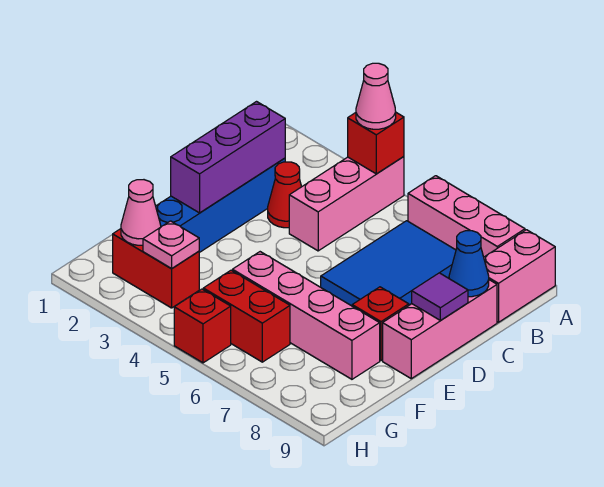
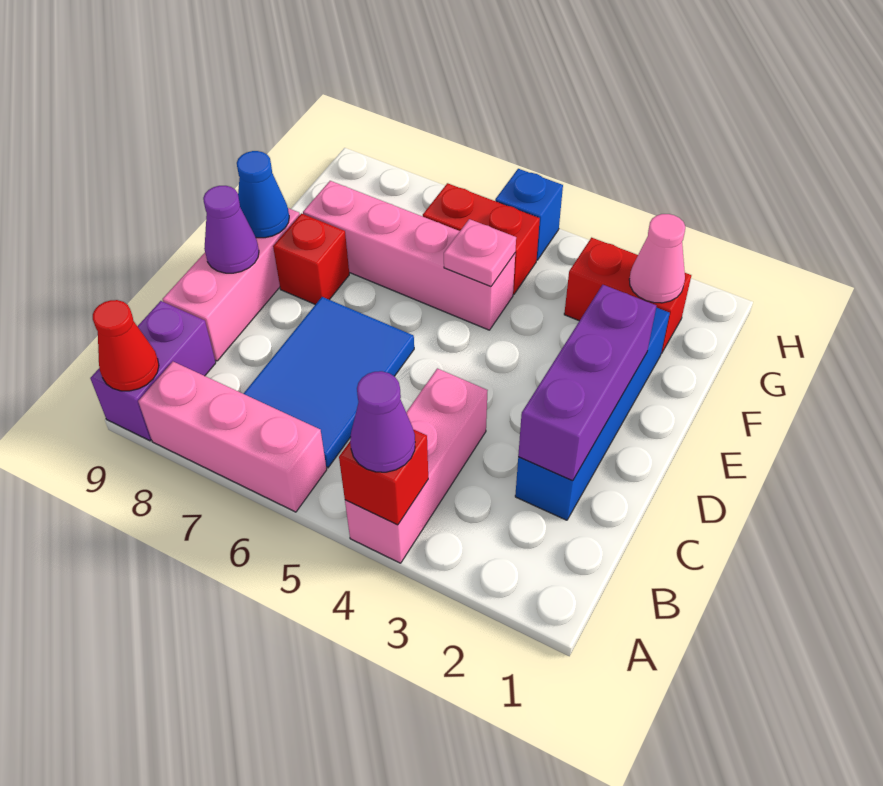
pink 1x1 cone [356,63,396,129] -> purple 1x1 cone [350,371,415,472]
pink 1x2 brick [484,230,555,322] -> purple 1x2 brick [90,301,216,441]
red 1x1 cone [268,162,302,228] -> red 1x1 cone moved to [93,300,159,391]
blue 1x1 cone [449,231,489,297] -> blue 1x1 cone moved to [237,151,289,238]
purple 1x1 tile [412,273,468,320] -> purple 1x1 cone [203,186,259,273]
pink 1x1 plate [143,221,199,269] -> pink 1x1 plate moved to [444,219,516,286]
red 1x1 brick [174,289,231,363] -> blue 1x1 brick [495,169,563,260]

